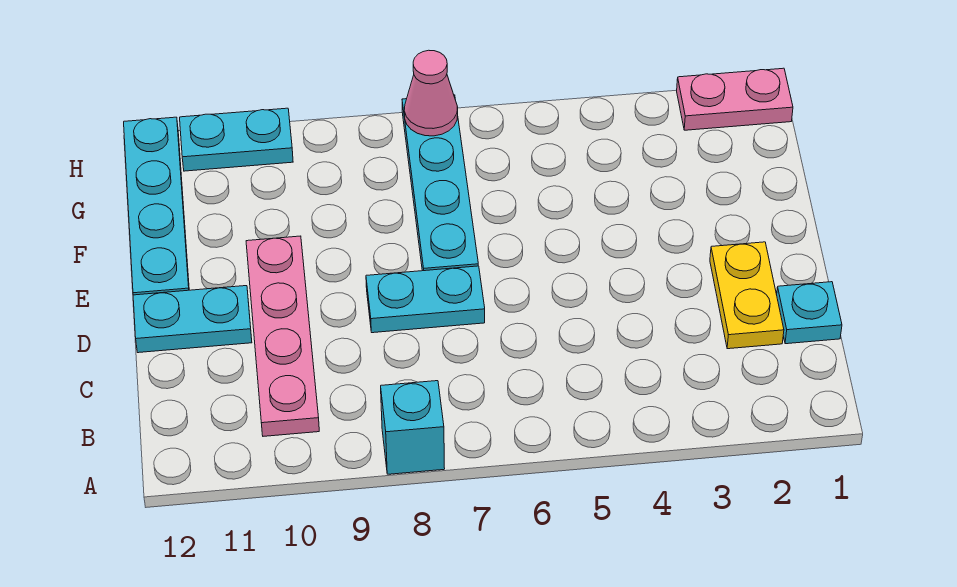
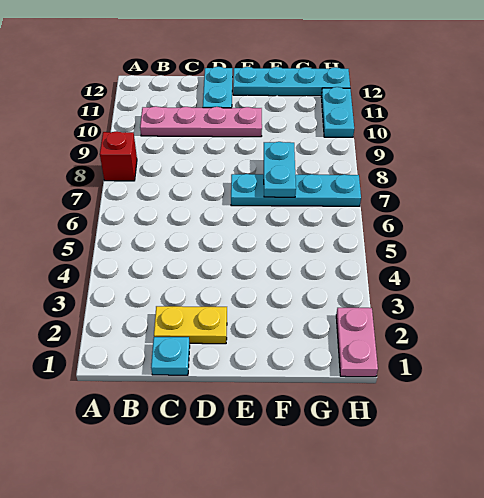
cyan 1x1 brick [381,381,445,474] -> red 1x1 brick [100,131,137,181]
cyan 1x2 plate [366,266,485,333] -> cyan 1x2 plate moved to [264,142,296,197]
pink 1x1 cone [404,50,458,136] -> none

